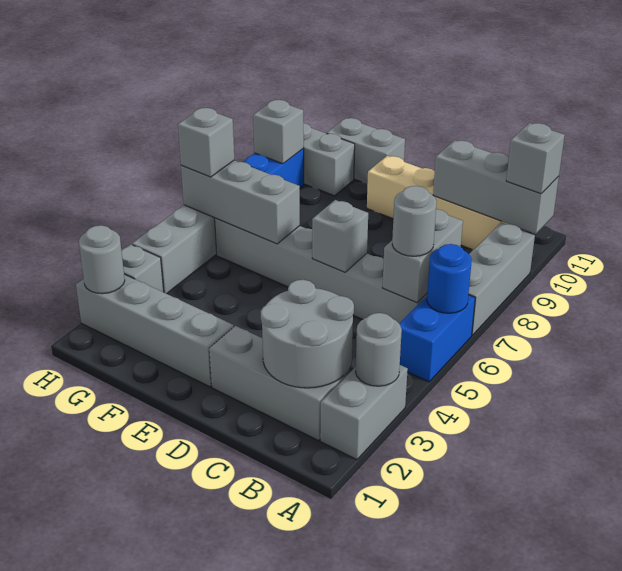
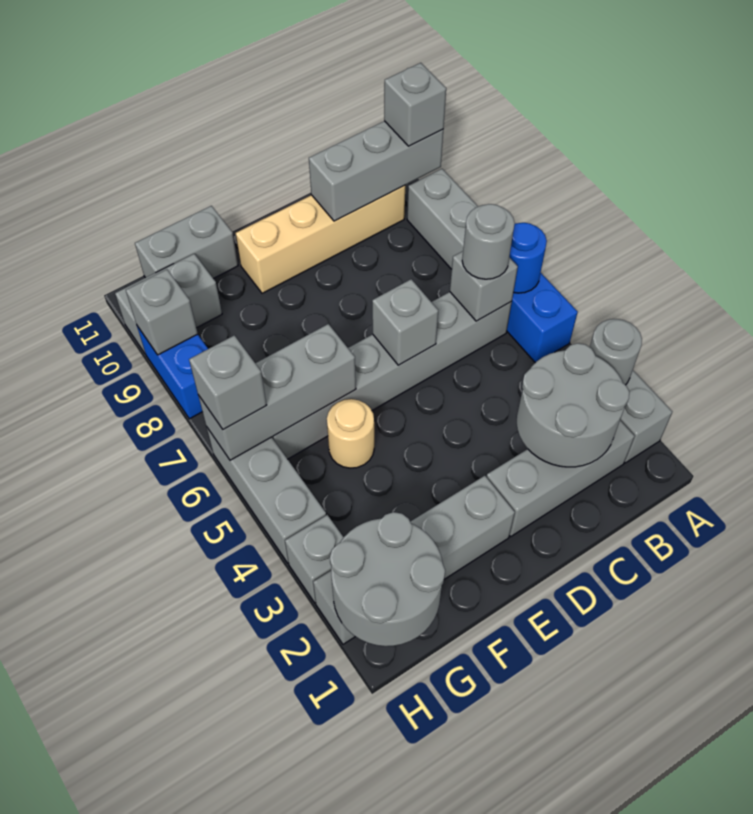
grey 1x2 brick [382,209,463,303] -> grey 1x1 brick [450,251,518,321]
none -> tan 1x1 round brick [327,399,374,468]
grey 1x1 round brick [79,225,125,294] -> grey 2x2 round brick [330,512,445,646]

